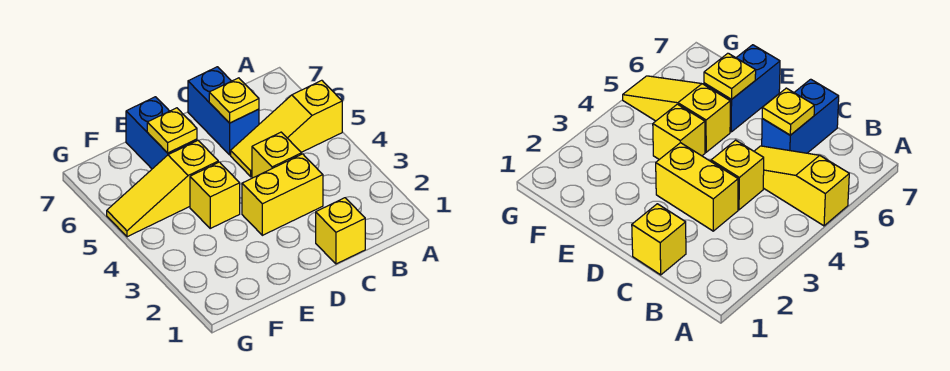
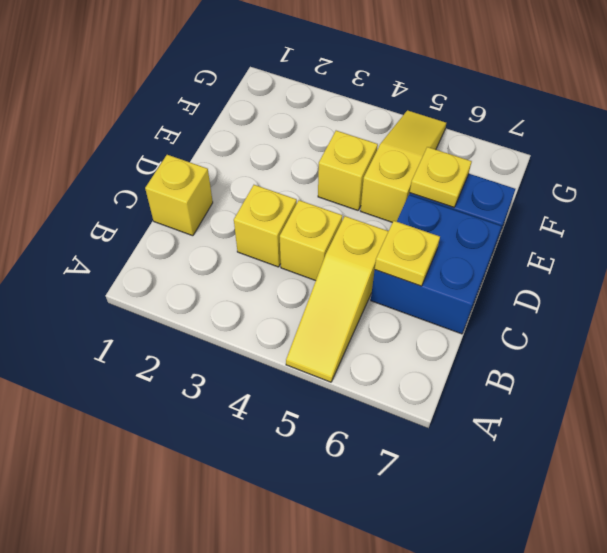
yellow 1x3 slope [231,80,342,177] -> yellow 1x3 slope turned to [286,216,388,382]
yellow 1x2 brick [242,154,323,235] -> yellow 1x1 brick [234,185,297,267]
blue 1x2 brick [188,67,259,155] -> blue 2x2 brick [371,195,501,334]

